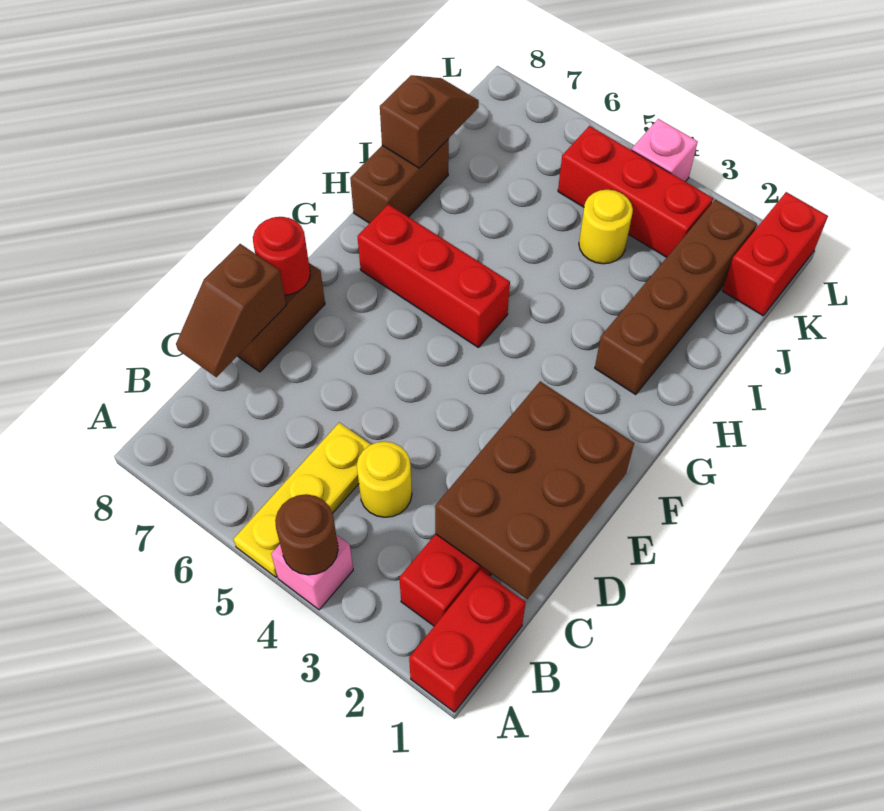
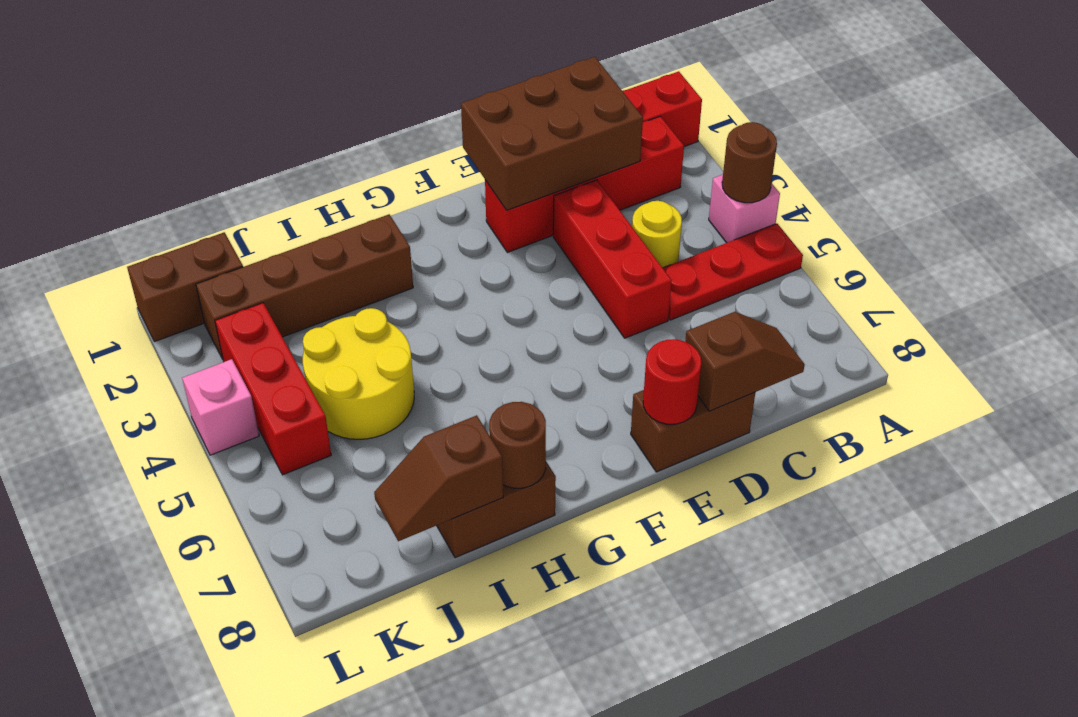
yellow 1x3 plate [234,422,371,577] -> red 1x3 plate [663,224,803,320]
red 1x3 brick [357,204,510,347] -> red 1x3 brick moved to [553,180,672,338]
none -> brown 1x1 round brick [489,402,546,488]
yellow 1x1 round brick [579,190,633,264] -> yellow 2x2 round brick [303,308,414,439]
red 1x2 brick [722,192,828,316] -> brown 1x2 brick [127,232,243,342]

